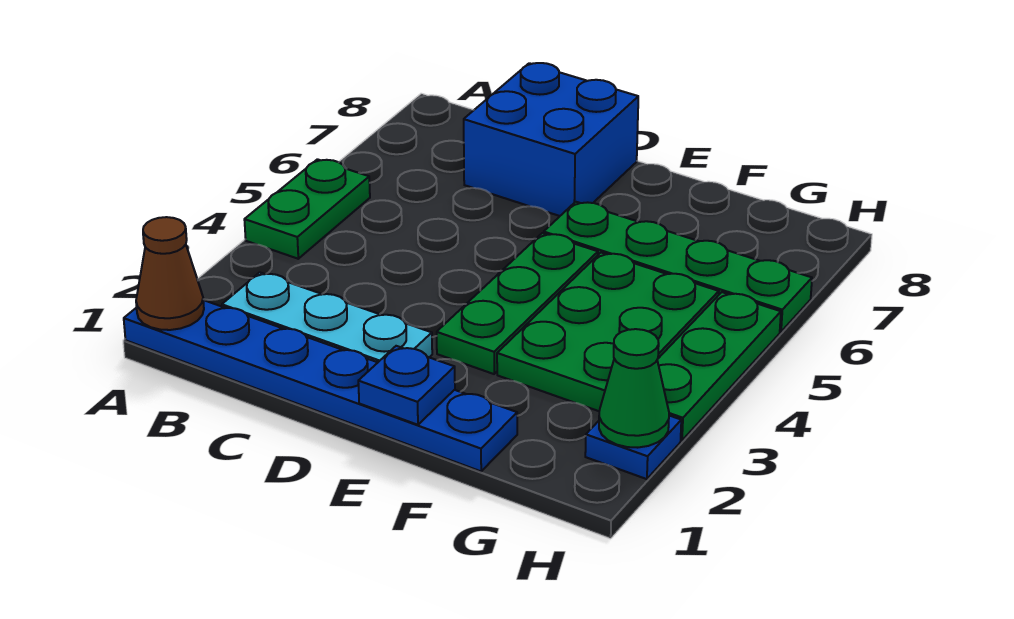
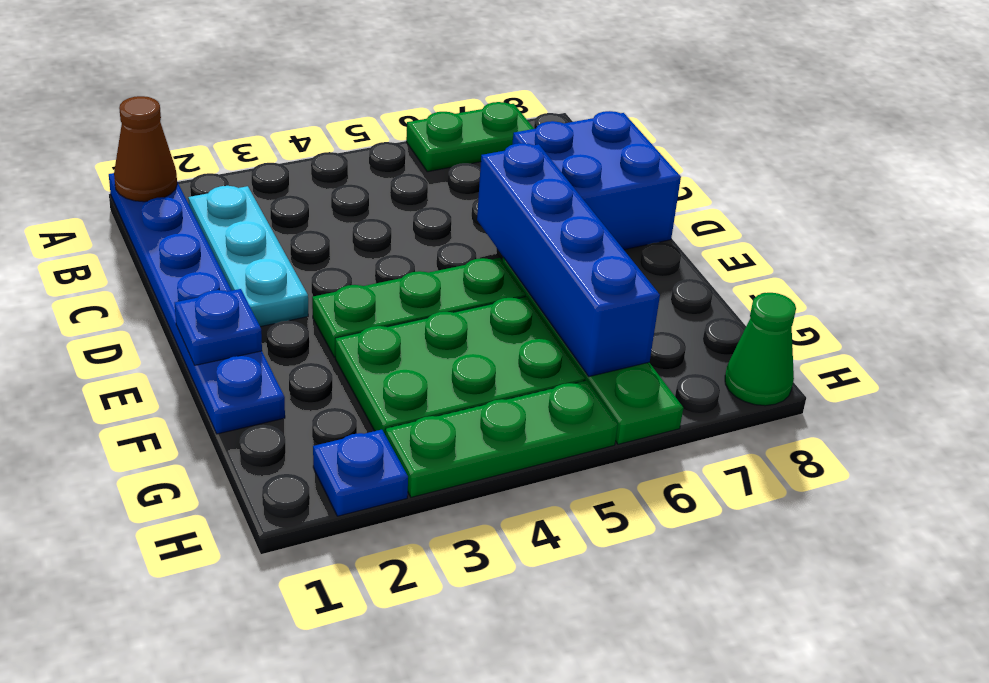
green 1x2 plate [244,159,370,259] -> green 1x2 plate moved to [406,102,534,172]
none -> blue 1x4 brick [477,143,660,377]
green 1x1 cone [599,329,669,448] -> green 1x1 cone moved to [725,293,796,406]

